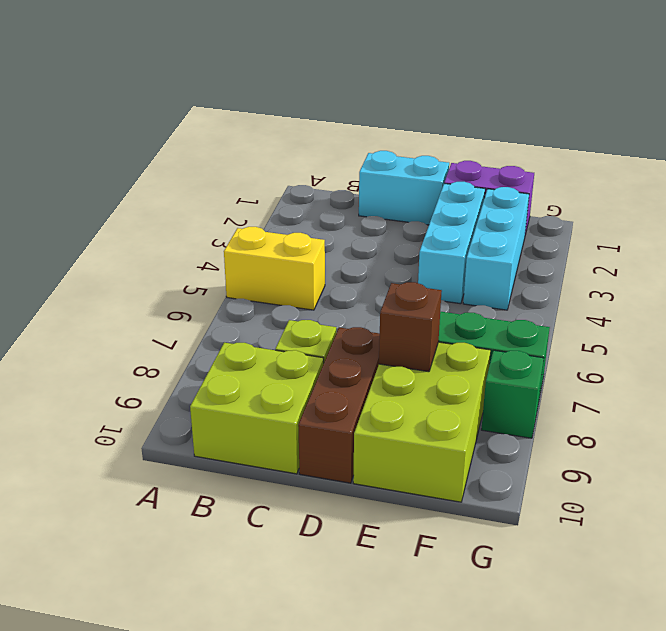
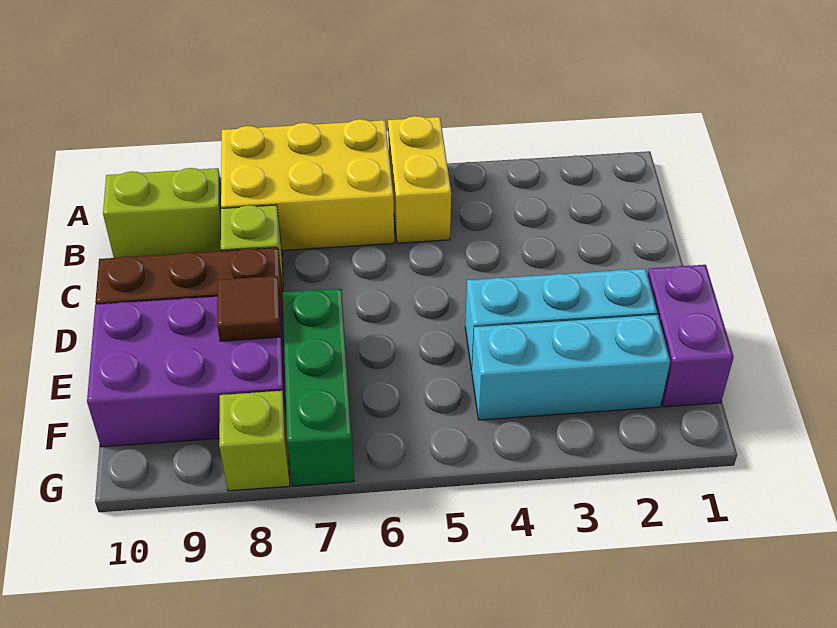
none -> yellow 2x3 brick [221,119,394,251]
lime 2x2 brick [190,342,324,474] -> lime 1x2 brick [103,168,221,258]
cyan 1x2 brick [359,151,449,225] -> none
lime 2x3 brick [353,342,491,502] -> purple 2x3 brick [87,297,287,447]
brown 1x1 brick [379,282,442,372] -> brown 1x1 tile [217,276,281,341]
green 1x1 brick [481,350,544,438] -> lime 1x1 brick [219,391,290,491]

